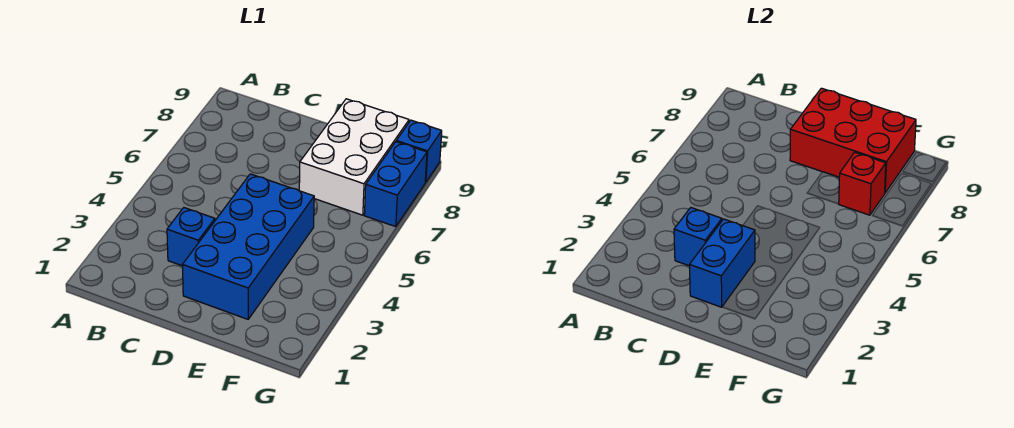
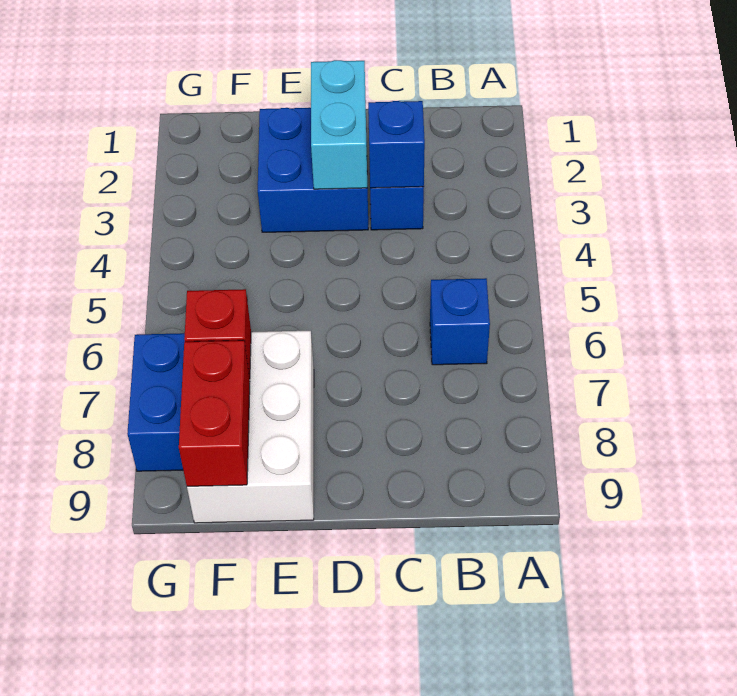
blue 2x4 brick [182,174,314,319] -> blue 2x2 brick [258,108,368,232]
blue 1x2 brick [689,219,755,307] -> cyan 1x2 brick [311,60,367,189]
red 2x3 brick [790,88,916,193] -> red 1x2 brick [179,340,250,486]
blue 1x1 brick [396,120,442,182] -> blue 1x1 brick moved to [430,278,490,365]

